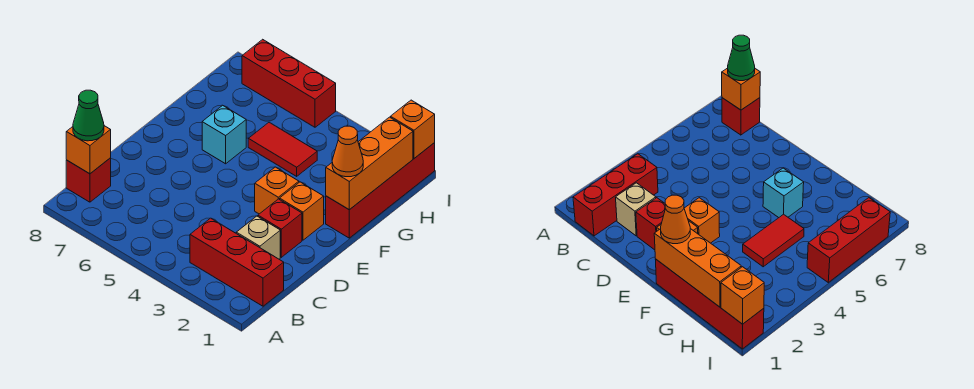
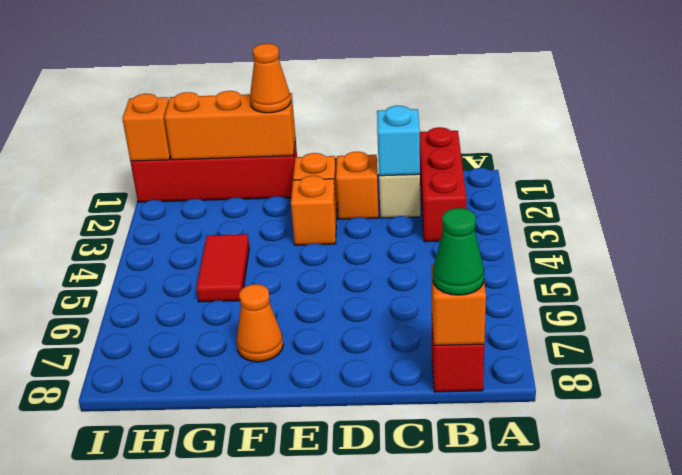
red 1x1 brick [258,199,302,257] -> orange 1x1 brick [336,152,378,219]
cyan 1x1 brick [202,105,246,164] -> cyan 1x1 brick moved to [377,106,420,176]
none -> orange 1x1 cone [237,284,283,362]
red 1x3 brick [242,39,336,127] -> none

